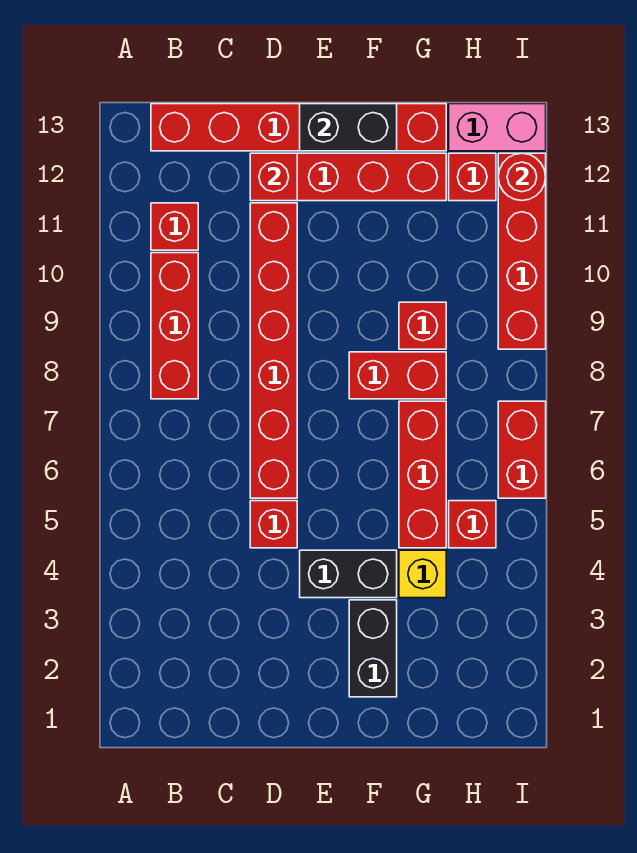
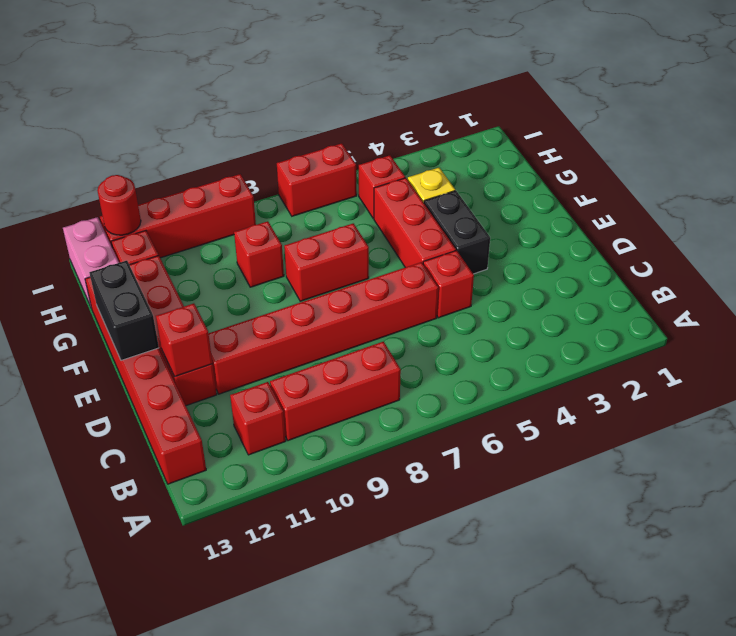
black 1x2 brick [349,600,397,697] -> none
red 1x2 brick [349,352,446,399] -> red 1x2 brick turned to [284,223,369,301]
red 1x3 brick [399,401,446,548] -> red 1x3 brick turned to [374,178,456,267]

